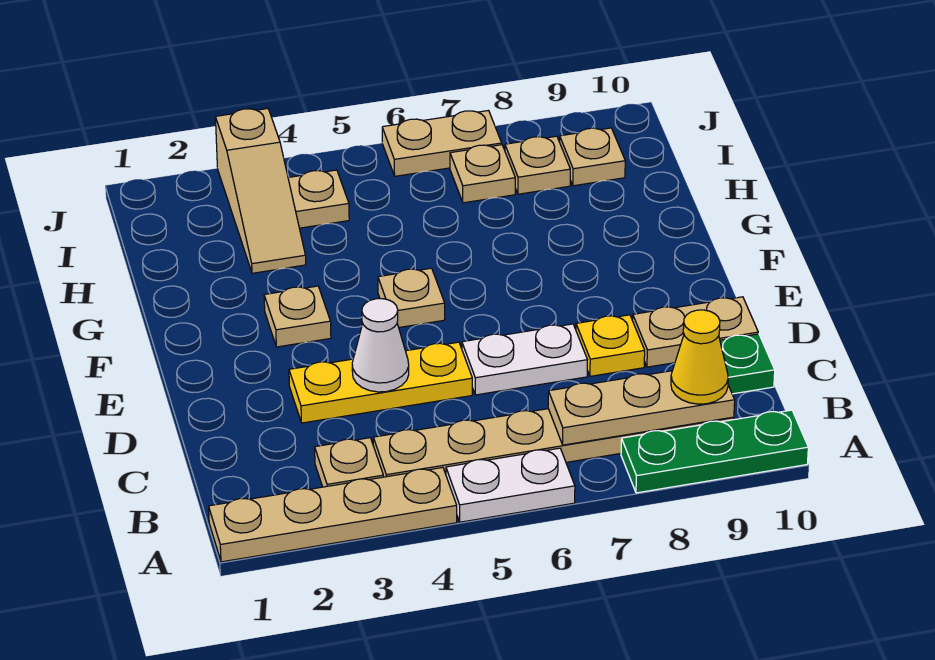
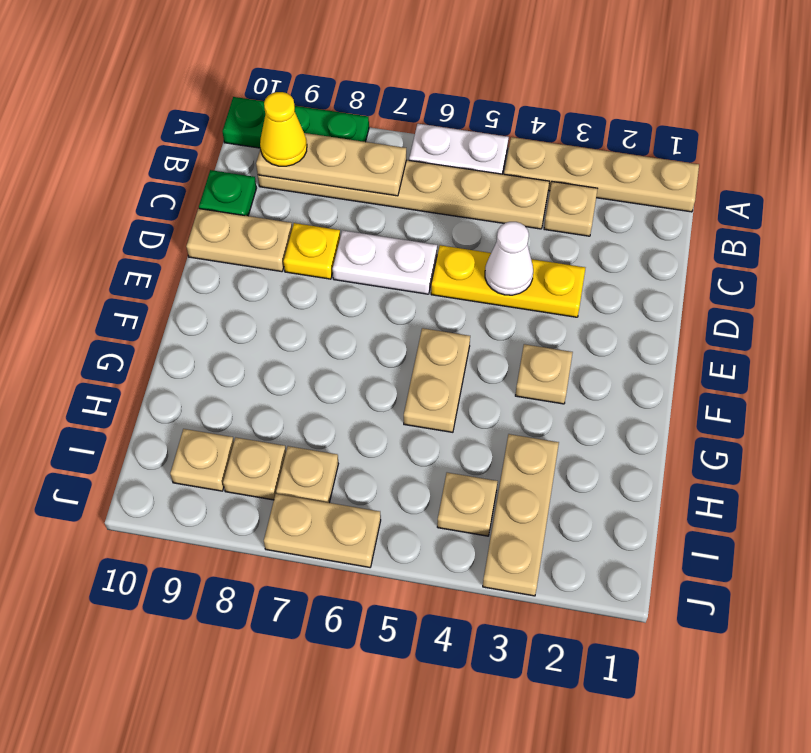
tan 1x1 plate [378,268,445,327] -> tan 1x2 plate [404,328,470,432]
tan 1x3 slope [216,109,306,273] -> tan 1x3 plate [483,434,559,596]

